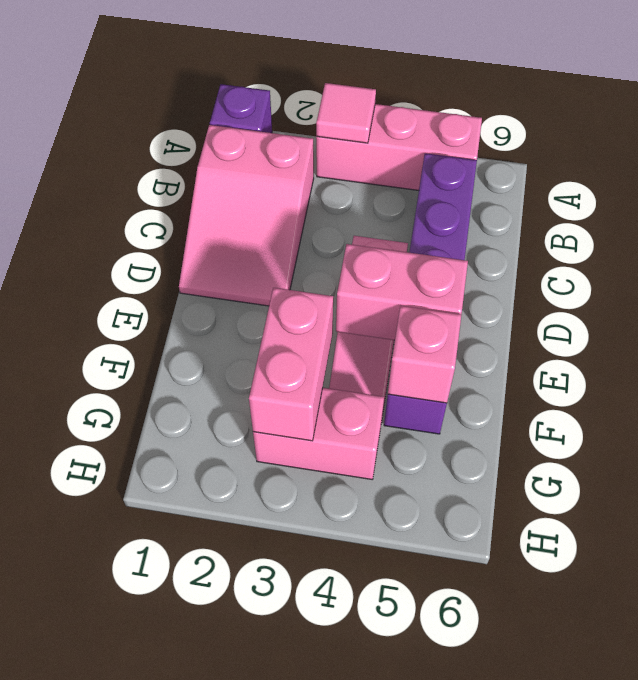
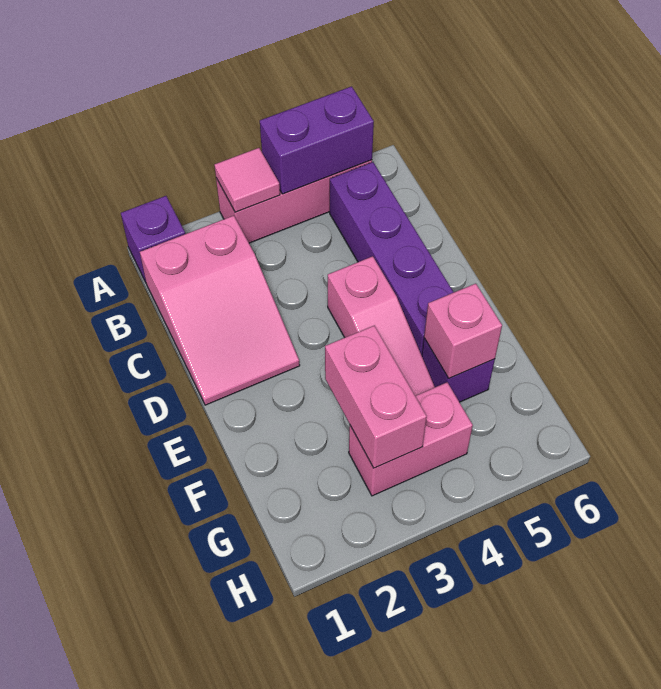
none -> purple 1x2 brick [260,86,374,194]
pink 1x2 brick [336,244,468,340] -> none

